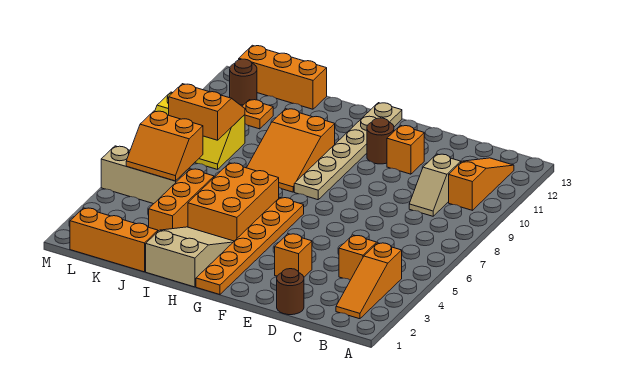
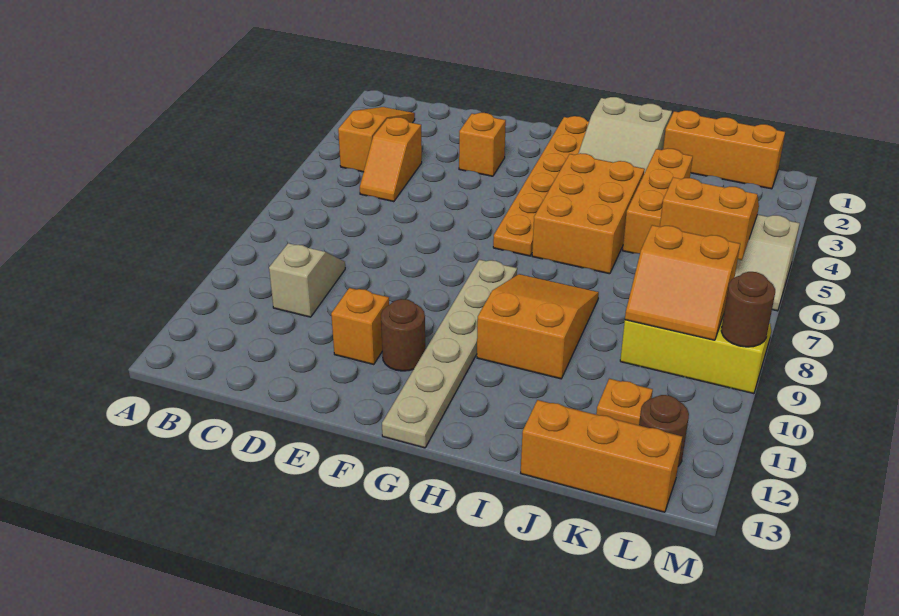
orange 1x3 slope [449,158,514,210] -> none
brown 1x1 round brick [277,269,304,315] -> brown 1x1 round brick moved to [721,272,775,347]

